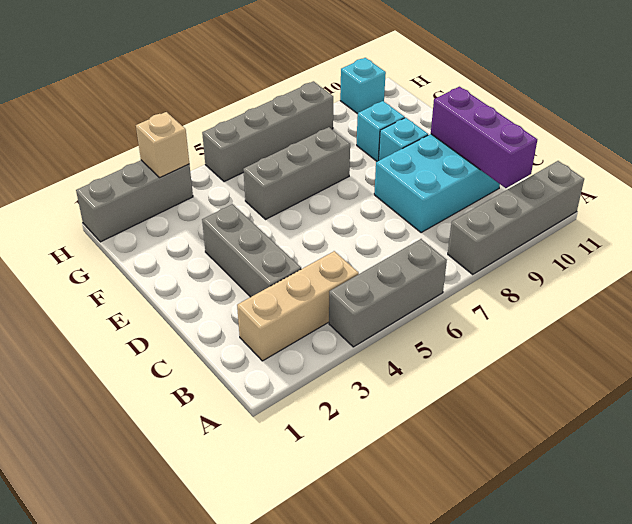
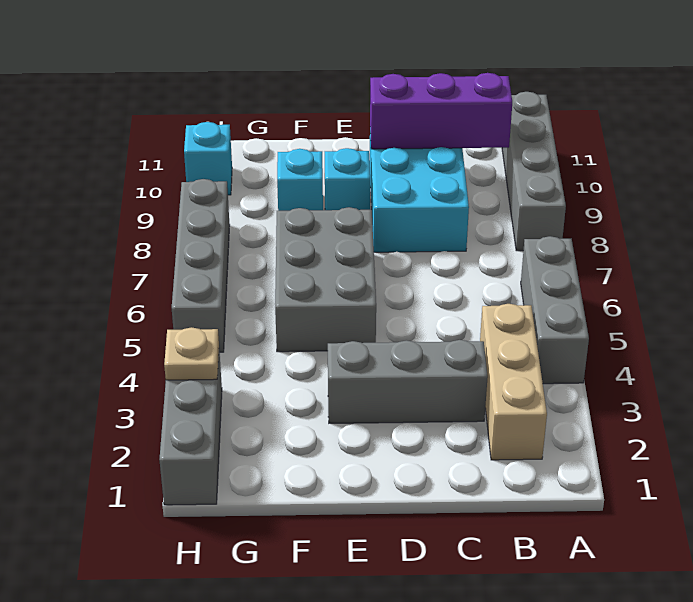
grey 1x3 brick [243,127,350,219] -> grey 2x3 brick [275,207,376,352]
tan 1x1 brick [136,112,189,178] -> tan 1x1 plate [164,327,219,380]

